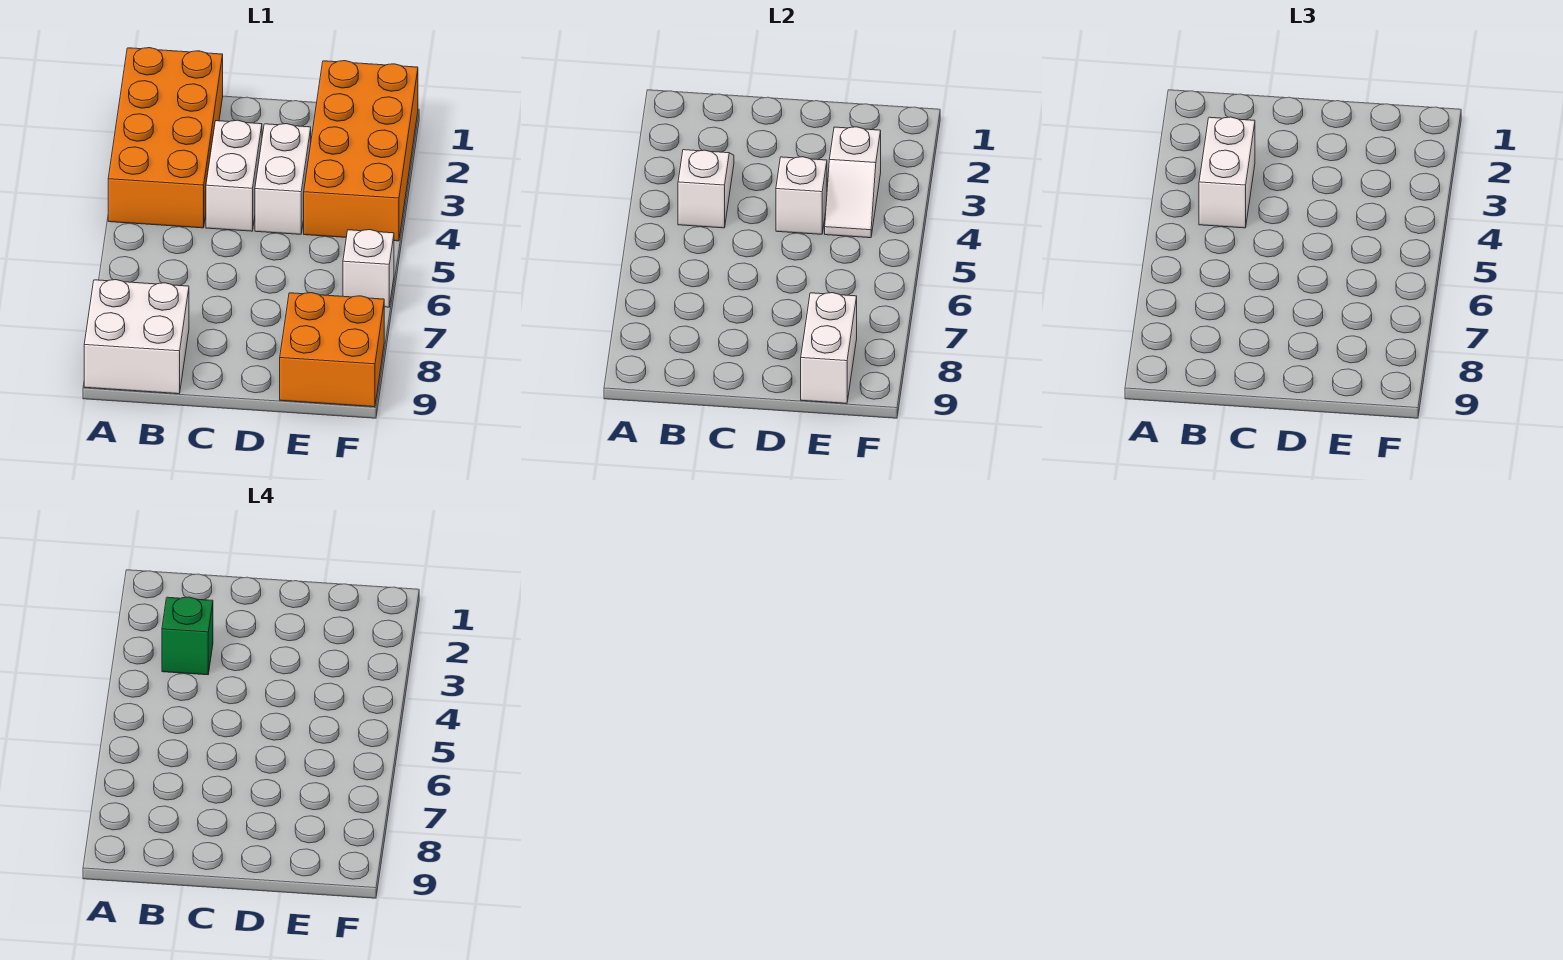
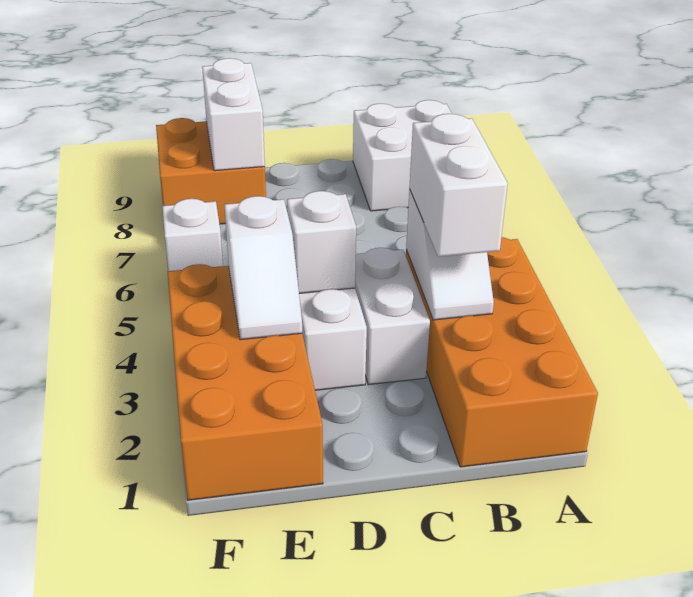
green 1x1 brick [162,597,213,675] -> none
white 1x2 slope [825,127,881,238] -> white 1x2 slope turned to [225,196,302,340]

